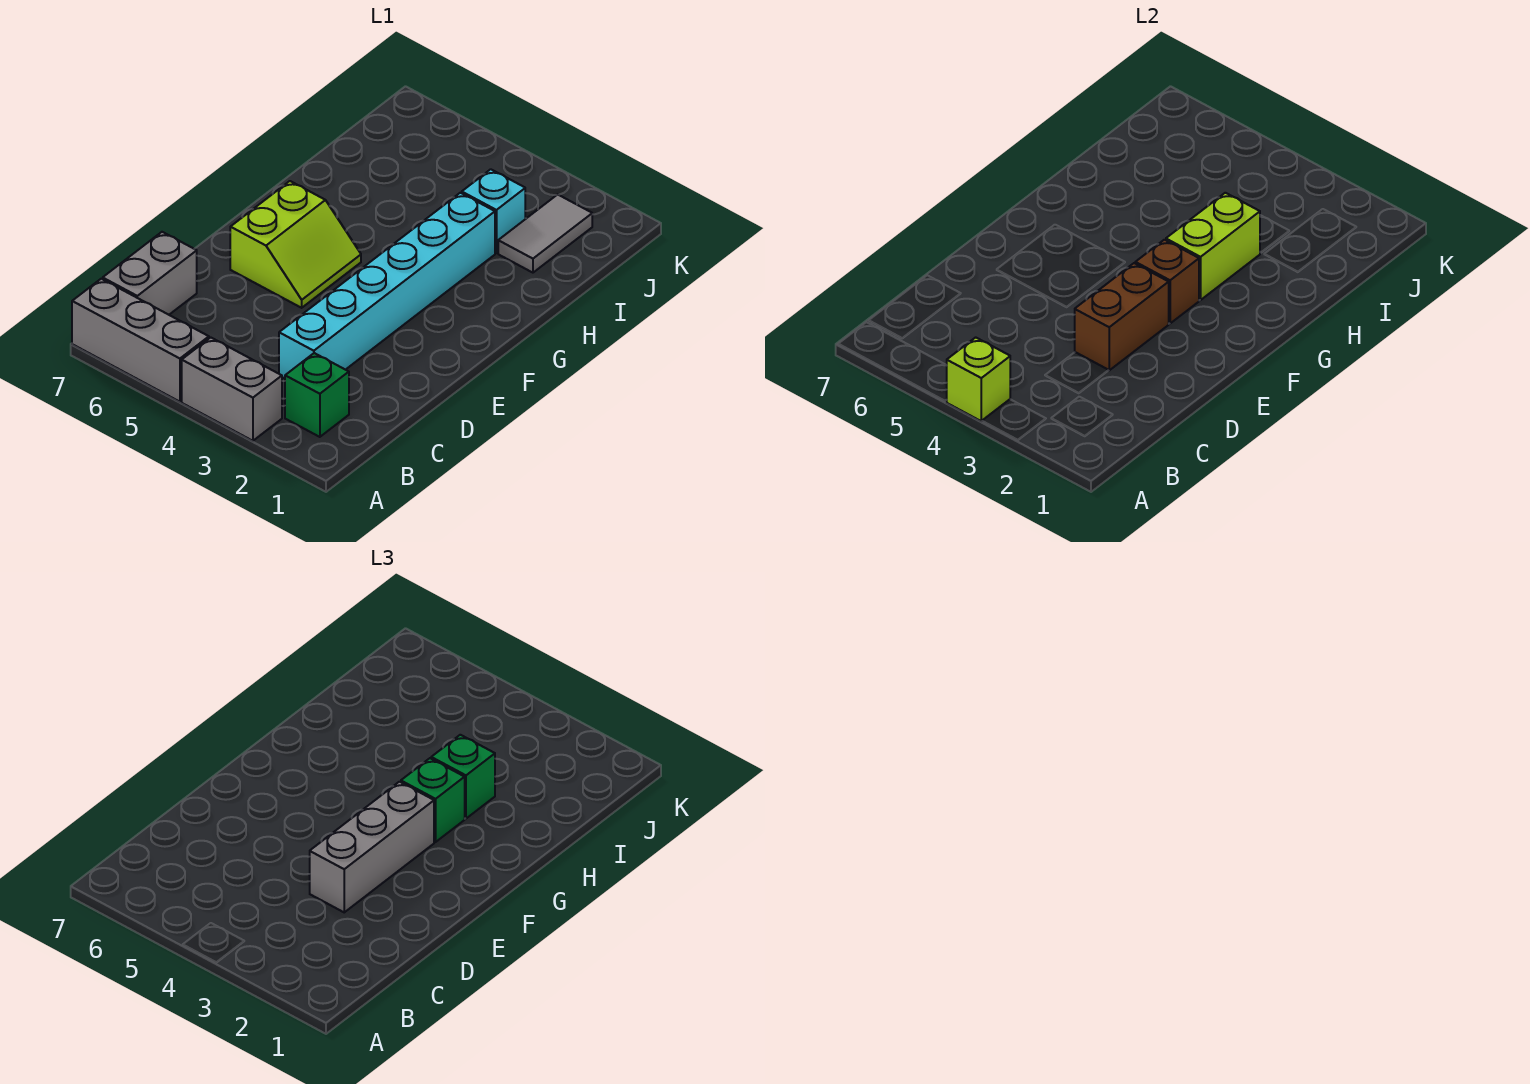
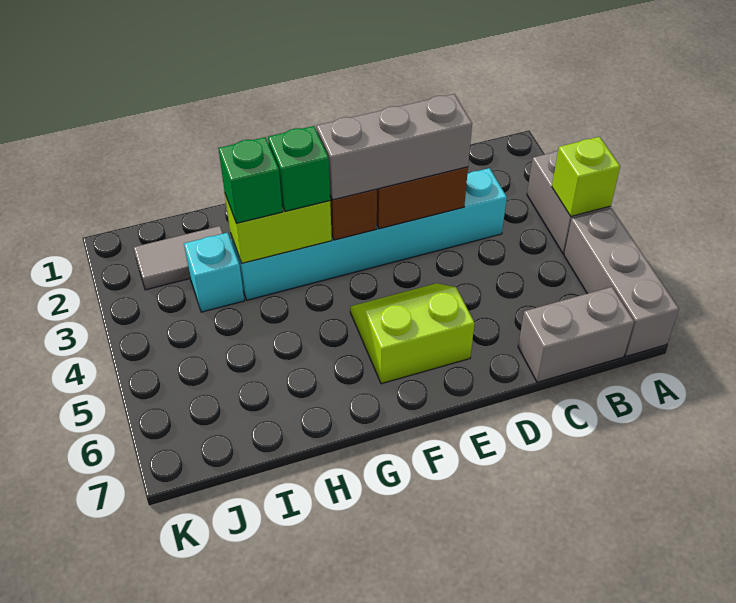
green 1x1 brick [285,353,349,437] -> none

